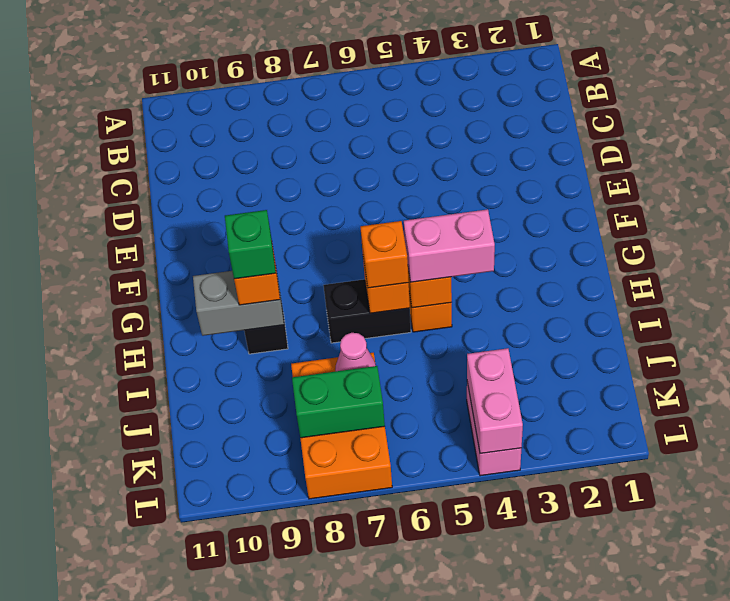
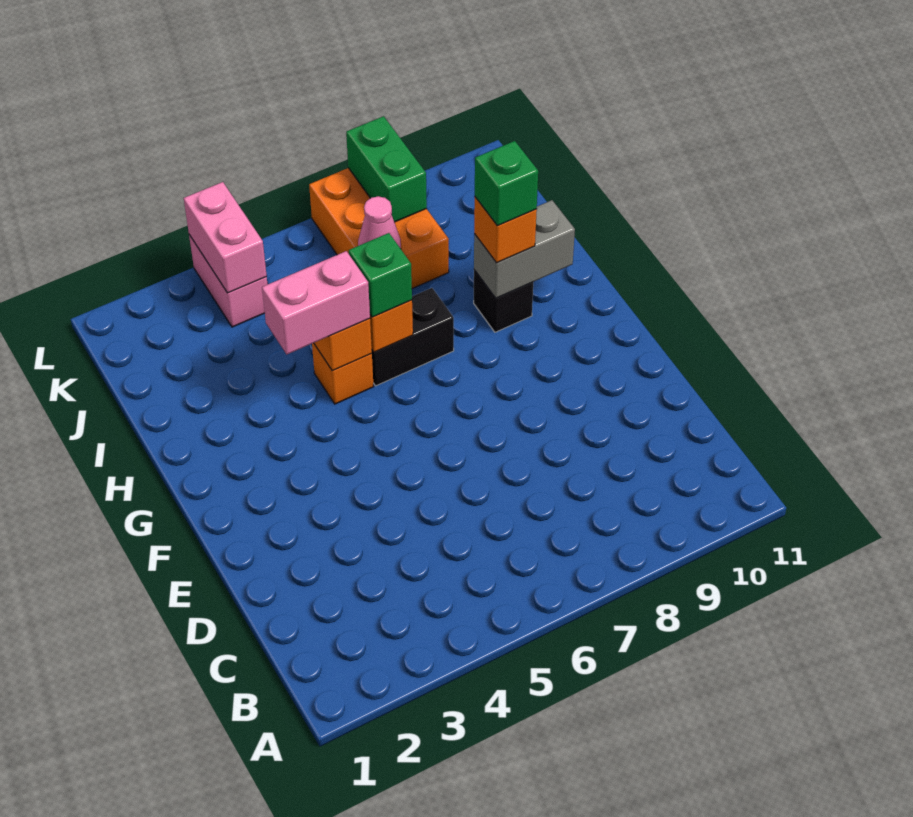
orange 1x1 brick [360,221,409,288] -> green 1x1 brick [349,233,412,317]
green 1x2 brick [292,366,385,438] -> green 1x2 brick turned to [346,116,427,222]

